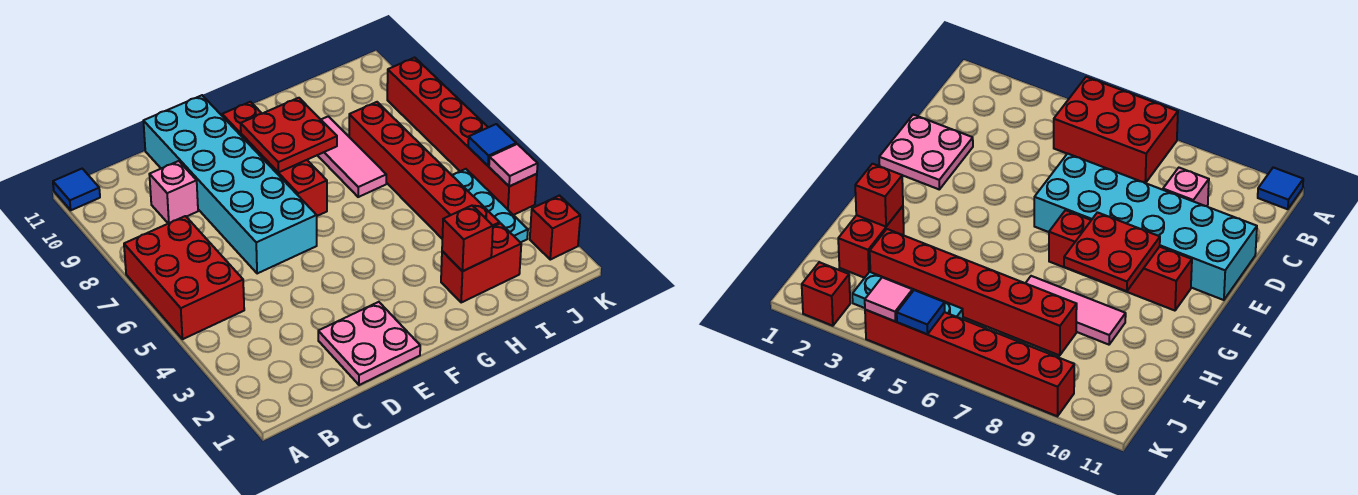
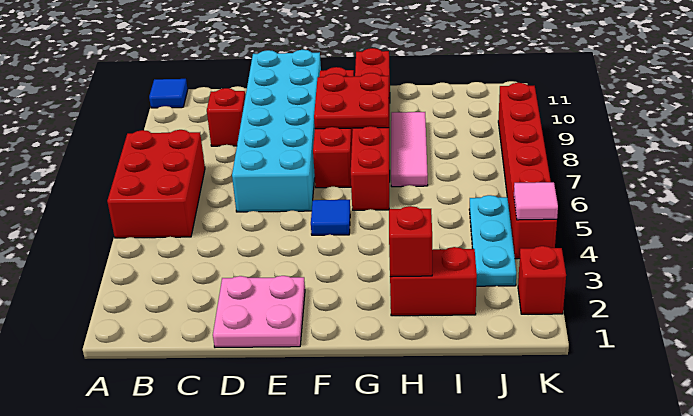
pink 1x1 brick [149,161,198,224] -> red 1x1 brick [207,88,245,146]
red 1x6 brick [349,102,500,238] -> red 1x6 brick moved to [351,48,390,210]
blue 1x1 tile [468,124,516,166] -> blue 1x1 tile moved to [311,200,350,235]

